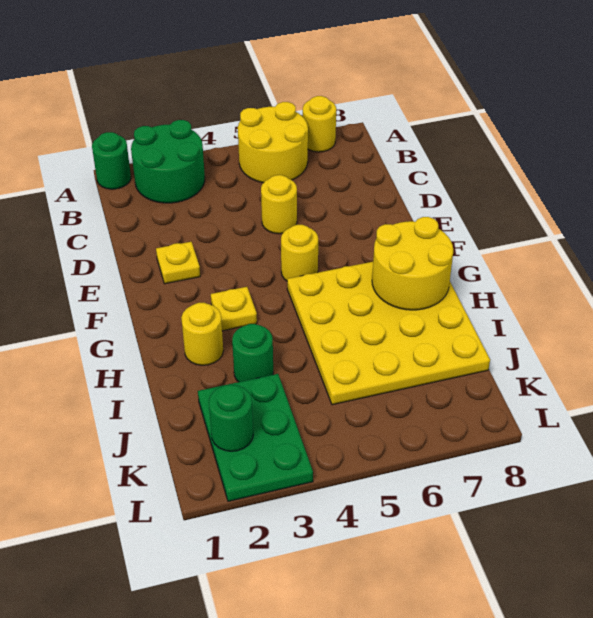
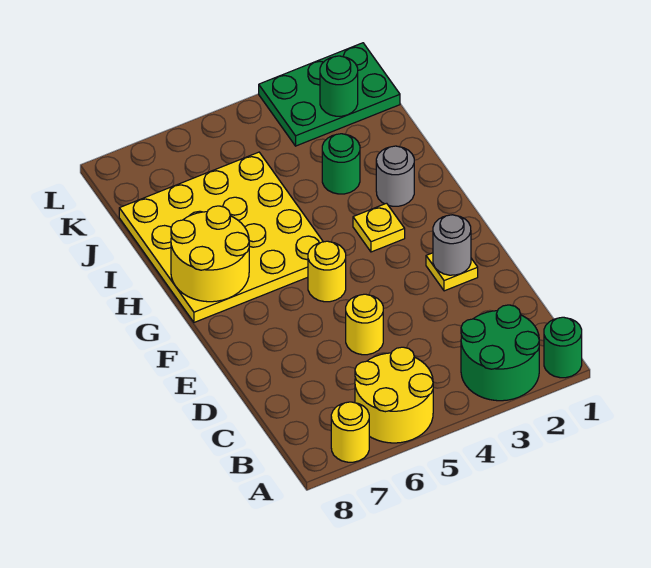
none -> grey 1x1 round brick [433,215,471,275]
yellow 1x1 round brick [181,303,223,365] -> grey 1x1 round brick [376,146,414,206]
green 2x3 plate [198,374,313,501] -> green 2x3 plate turned to [259,43,400,146]

